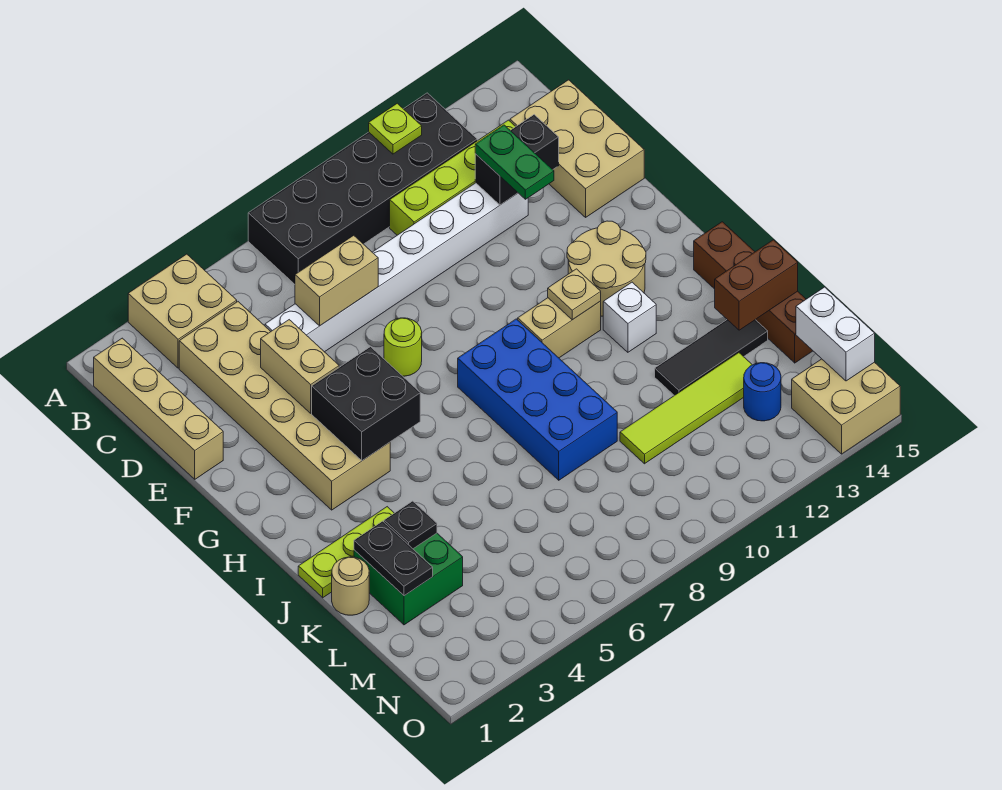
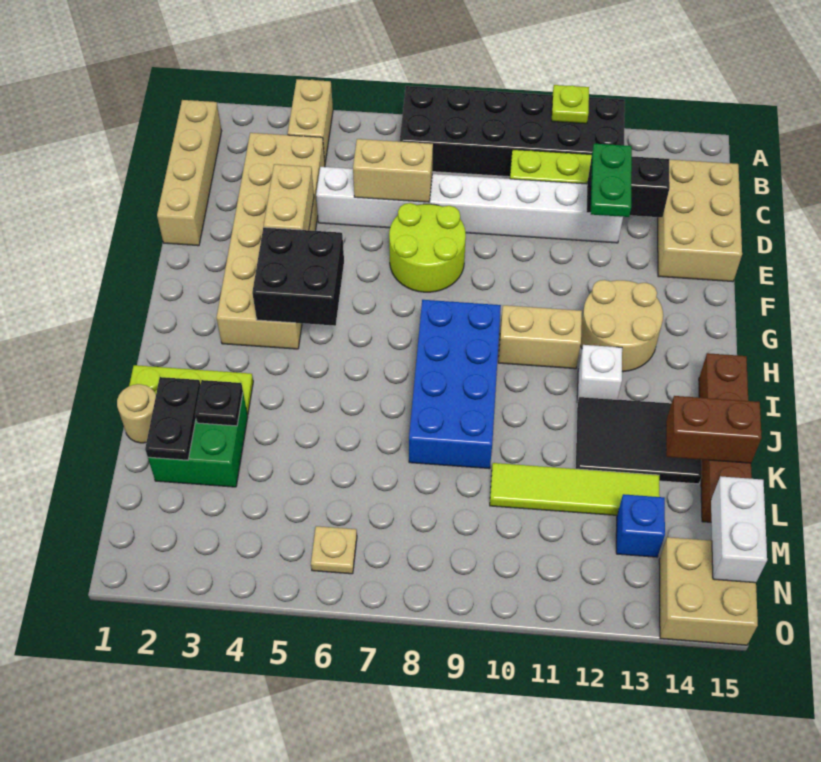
tan 2x2 brick [128,254,237,368] -> tan 1x2 brick [288,79,333,162]
lime 1x1 round brick [384,318,422,376] -> lime 2x2 round brick [389,203,466,292]
tan 1x1 plate [548,269,601,320] -> tan 1x1 plate moved to [311,526,357,574]
black 1x3 tile [655,320,768,396] -> black 2x3 tile [575,397,702,484]
blue 1x1 round brick [744,363,781,421] -> blue 1x1 brick [616,494,665,557]

